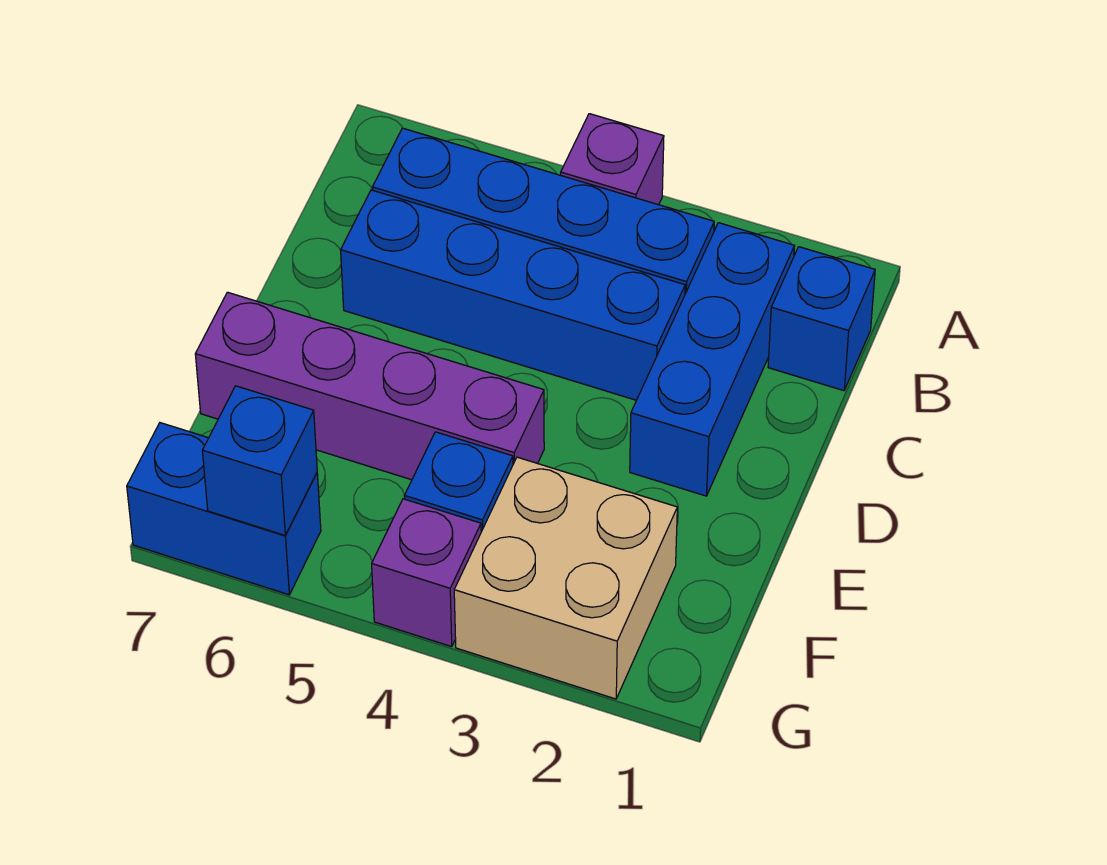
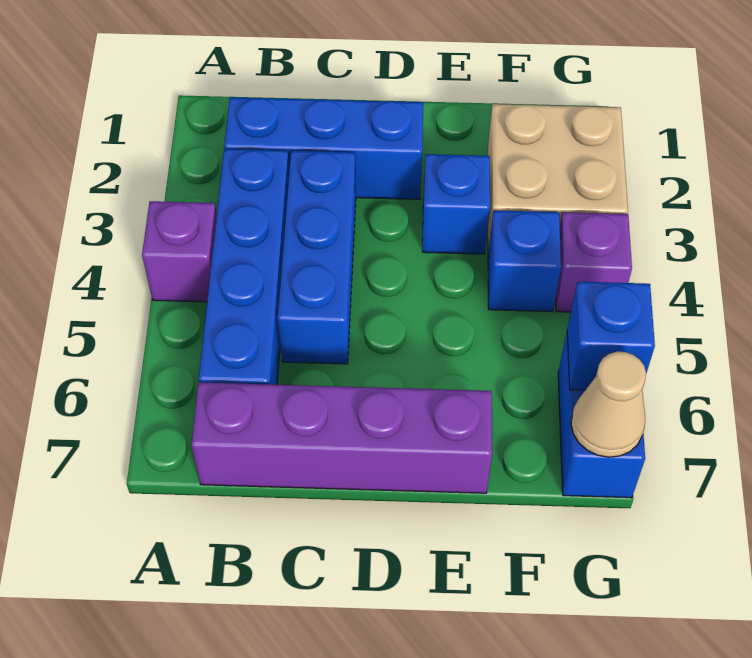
blue 1x1 brick [768,247,875,391] -> blue 1x1 brick moved to [422,154,490,254]
blue 1x4 brick [341,190,685,400] -> blue 1x3 brick [278,151,356,364]
purple 1x4 brick [195,292,544,480] -> purple 1x4 brick turned to [191,382,492,493]
none -> tan 1x1 cone [571,352,646,457]

